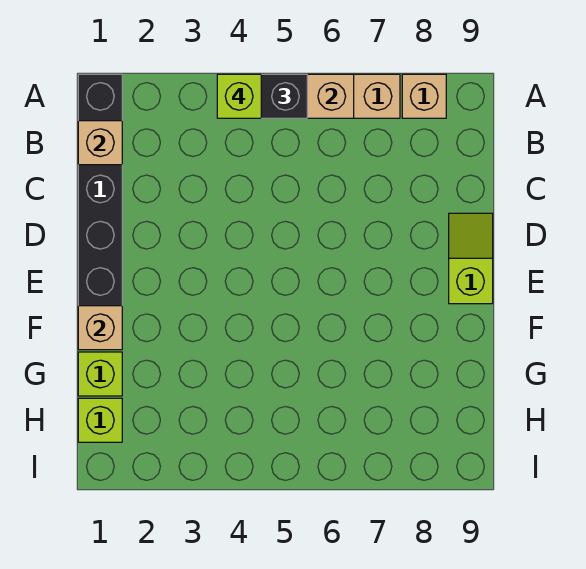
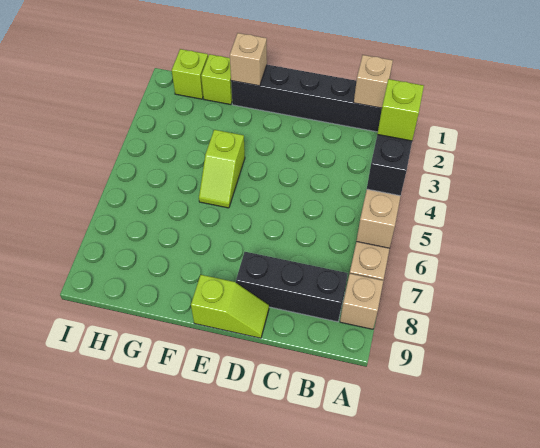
none -> black 1x3 brick [236,252,348,322]
none -> lime 1x2 slope [199,130,245,208]

